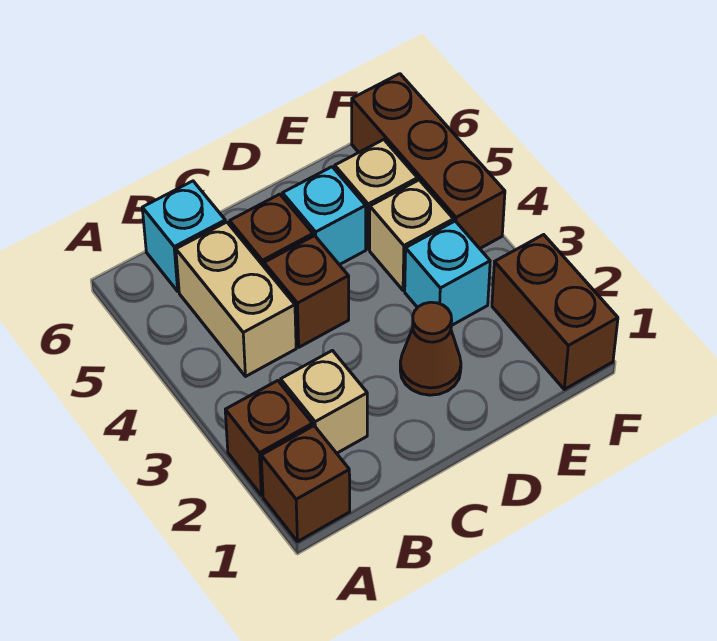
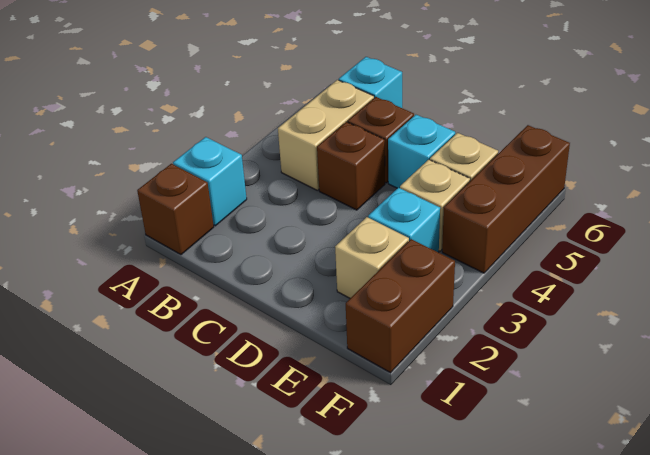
brown 1x1 brick [225,381,313,496] -> cyan 1x1 brick [173,137,247,226]
tan 1x1 brick [281,351,367,453] -> tan 1x1 brick moved to [335,217,409,298]
brown 1x1 cone [400,302,461,395] -> none

